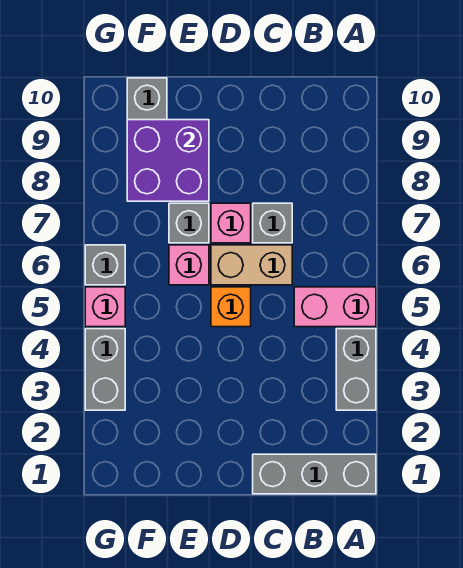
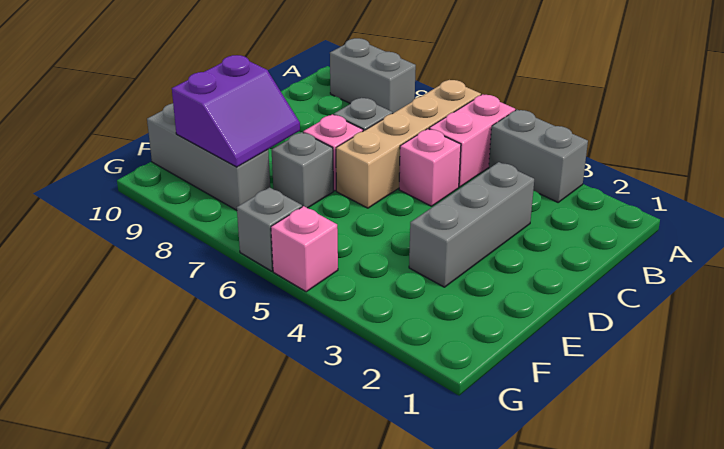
grey 1x3 brick [253,454,376,494] -> grey 1x3 brick moved to [409,162,534,287]
tan 1x2 brick [211,245,292,285] -> tan 1x4 brick [336,80,481,208]
orange 1x1 brick [211,287,251,327] -> none
pink 1x1 brick [169,245,209,285] -> pink 1x1 brick moved to [399,129,461,206]
purple 2x2 brick [127,120,209,201] -> purple 2x2 slope [172,55,300,167]
grey 1x2 brick [85,329,125,410] -> grey 1x2 brick moved to [330,38,416,113]

